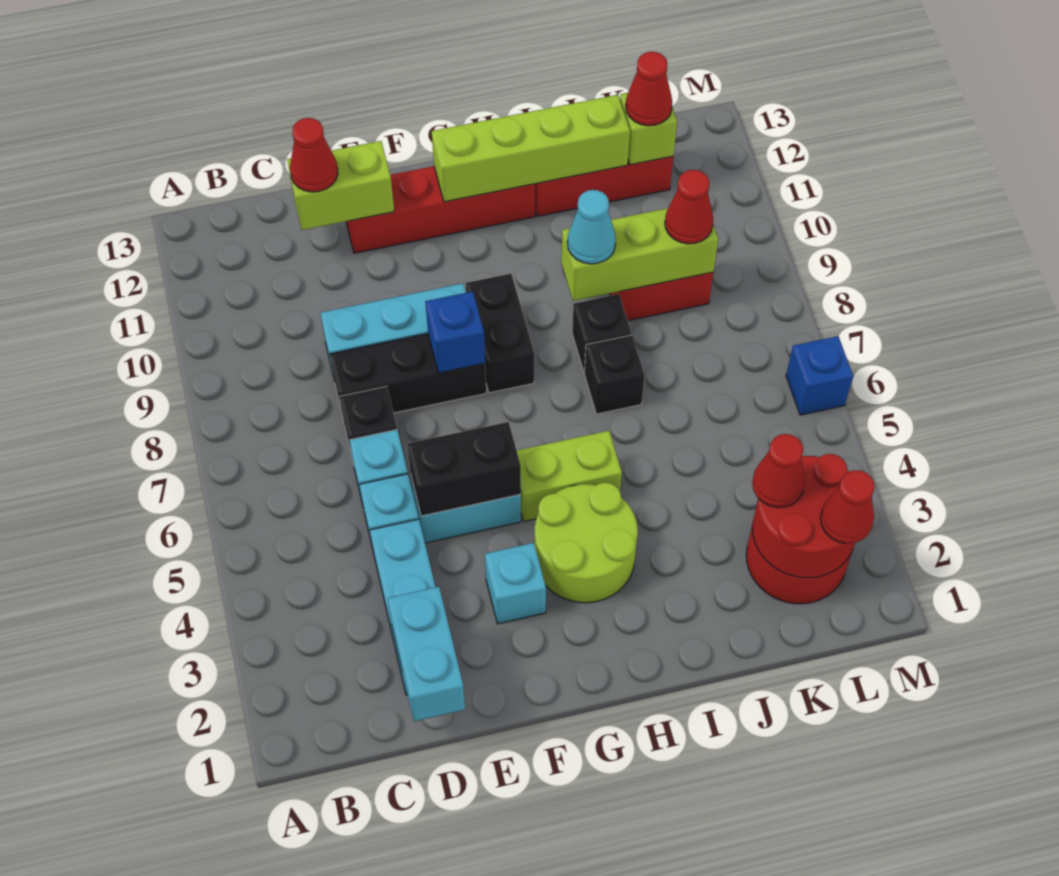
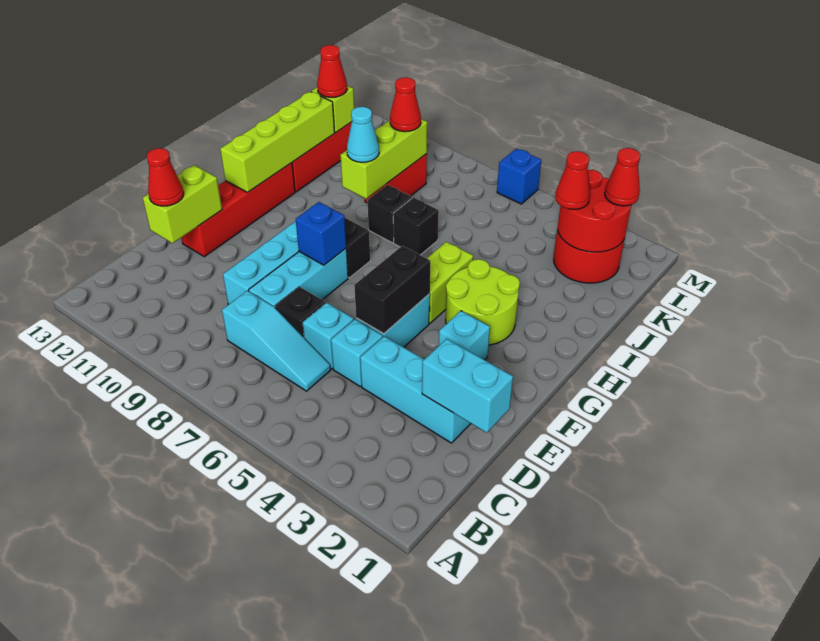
none -> cyan 1x3 slope [222,291,331,391]
black 1x3 brick [330,334,486,417] -> cyan 1x3 brick [249,249,348,308]

